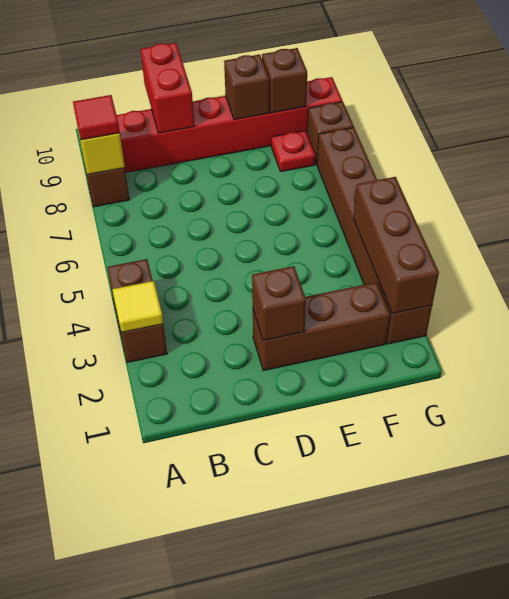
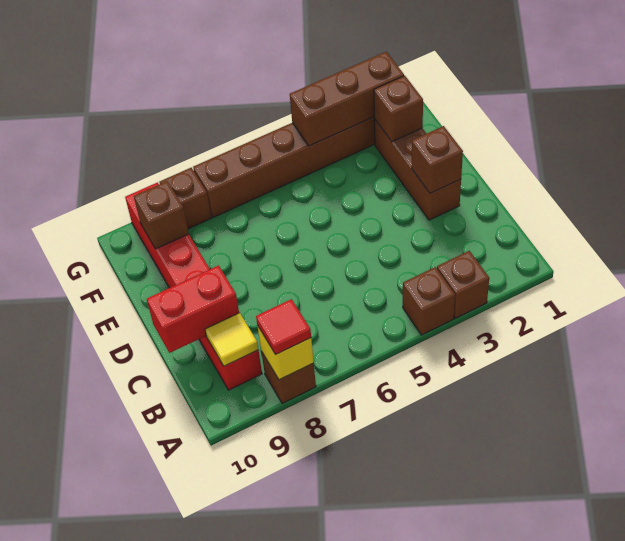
yellow 1x1 tile [112,281,163,332] -> yellow 1x1 tile moved to [205,313,258,366]
brown 1x1 brick [224,54,269,120] -> brown 1x1 brick moved to [374,76,423,142]
red 1x1 plate [271,130,315,172] -> none

